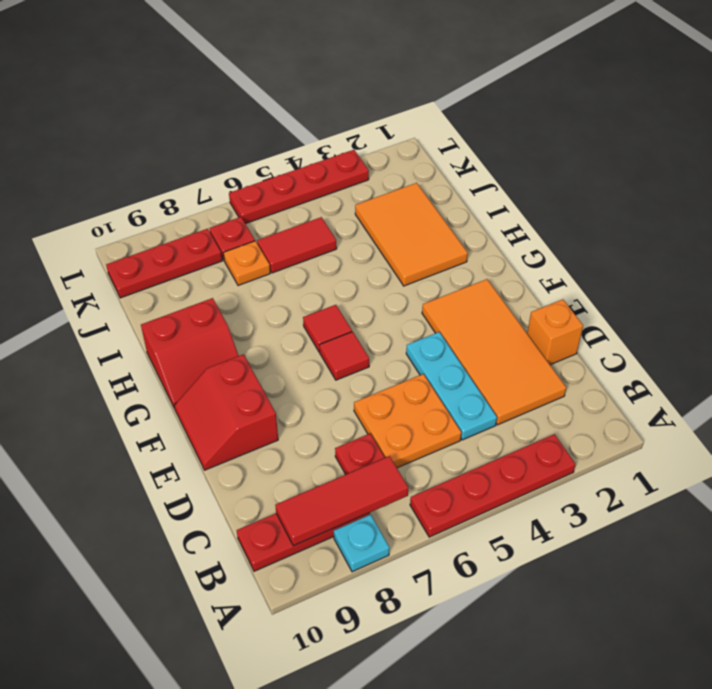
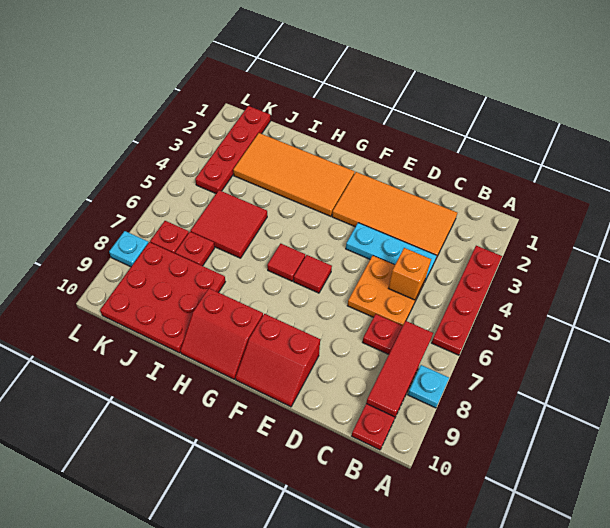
orange 1x1 brick [527,299,583,365] -> orange 1x1 brick moved to [389,248,431,300]
red 2x2 slope [141,298,238,409] -> red 2x2 slope turned to [180,288,263,379]
orange 2x3 tile [355,183,468,286] -> orange 2x4 tile [233,133,355,216]
red 1x2 tile [257,217,337,273] -> red 2x2 tile [191,190,267,258]
orange 1x1 plate [223,241,270,286] -> red 1x1 plate [175,232,215,266]
red 1x3 plate [106,229,222,298] -> red 3x3 plate [100,242,225,353]
red 1x4 plate [229,150,369,224] -> red 1x4 plate moved to [195,106,270,193]
none -> cyan 1x1 plate [109,231,148,267]

